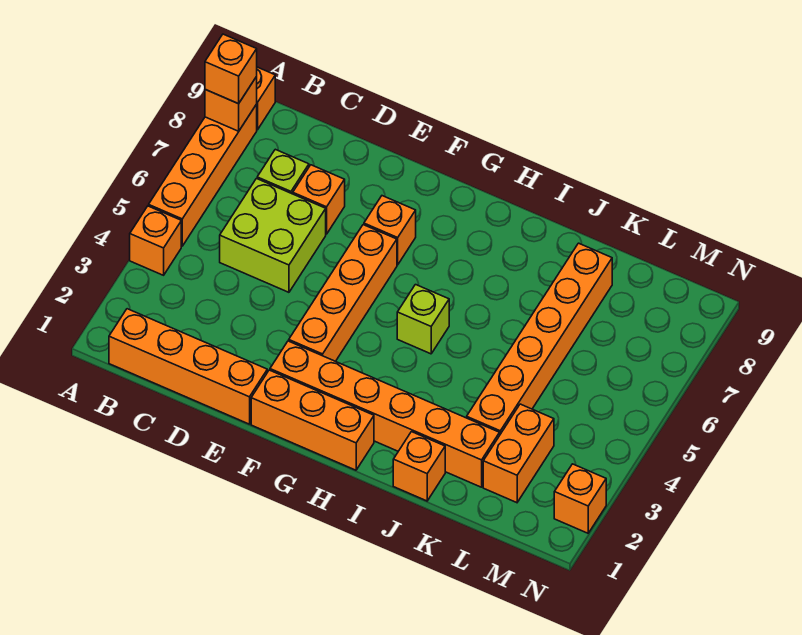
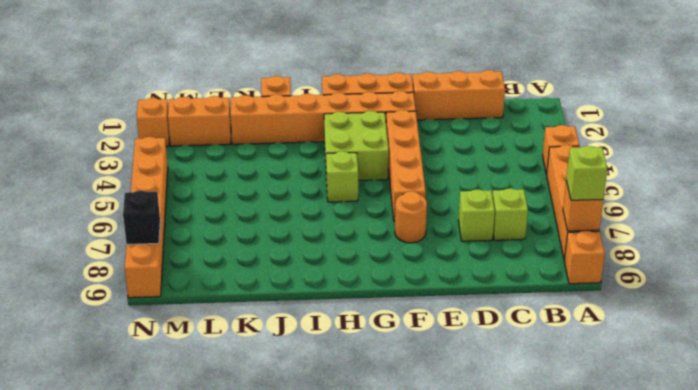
orange 1x1 brick [205,34,257,104] -> lime 1x1 brick [566,146,607,200]
orange 1x4 brick [109,309,267,424] -> orange 1x3 brick [412,70,505,120]
lime 2x2 brick [220,179,326,292] -> lime 2x2 brick moved to [324,111,389,181]
orange 1x1 brick [293,165,345,234] -> lime 1x1 brick [459,189,495,241]
orange 1x1 brick [364,196,416,265] -> orange 1x1 round brick [395,191,427,243]
orange 1x6 brick [467,243,612,434] -> orange 1x6 brick moved to [125,137,168,298]
orange 1x2 brick [483,404,554,503] -> orange 1x2 brick turned to [168,96,231,146]
none -> black 1x1 brick [123,191,160,244]

